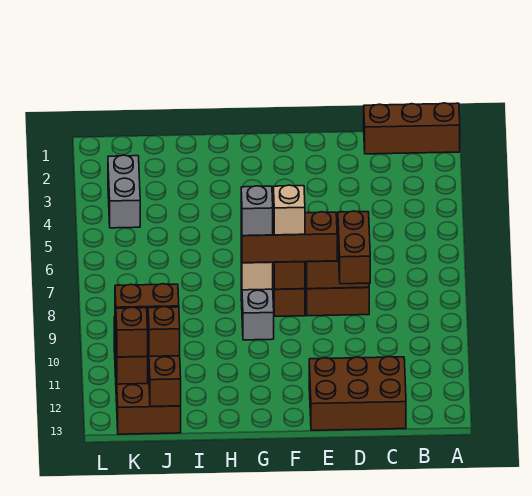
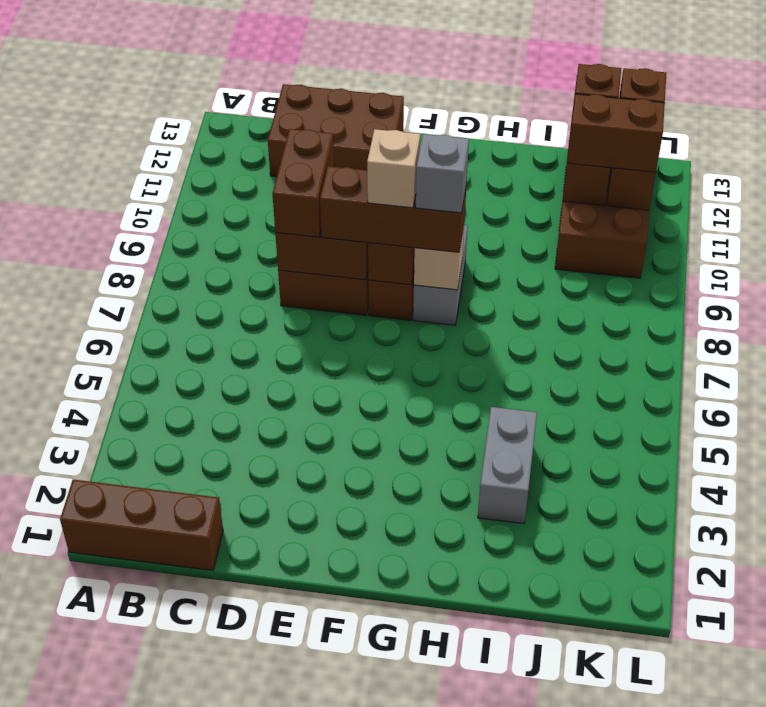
grey 1x2 brick [108,155,140,228] -> grey 1x2 brick moved to [478,407,537,524]

